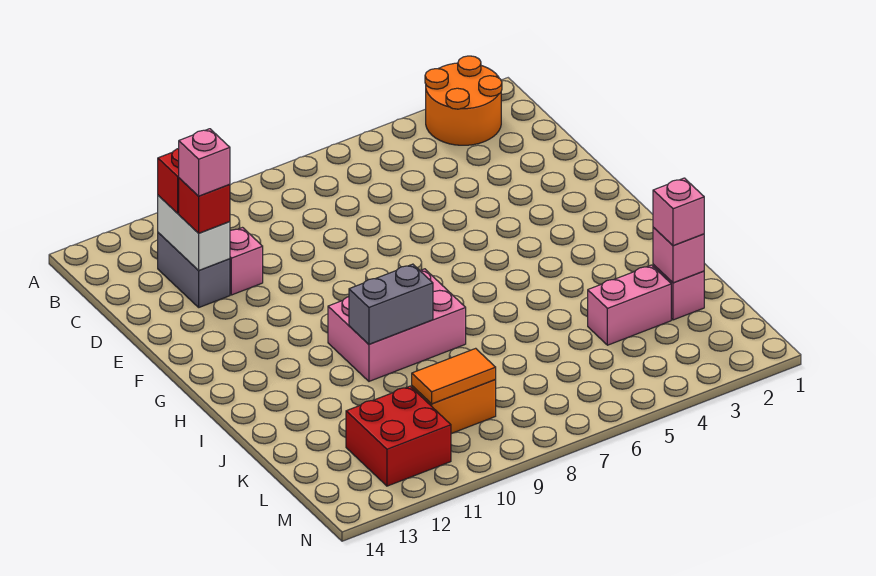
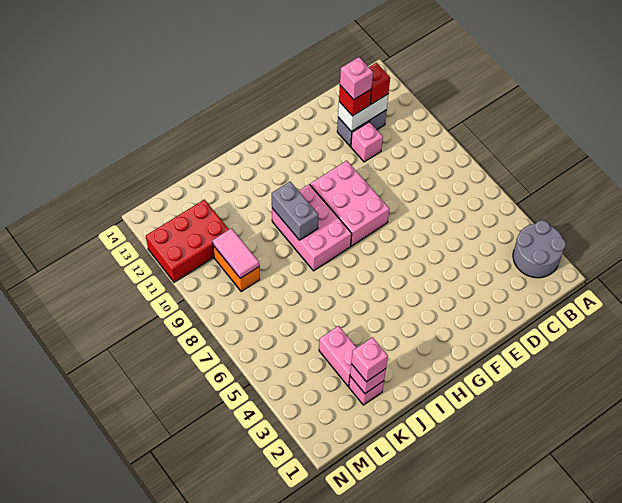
orange 2x2 round brick [425,56,502,145] -> grey 2x2 round brick [513,220,566,278]
none -> pink 2x3 brick [310,161,389,246]
orange 1x2 tile [412,348,496,404] -> pink 1x2 tile [213,228,259,278]
red 2x2 brick [346,386,451,486] -> red 2x3 brick [146,199,229,282]

